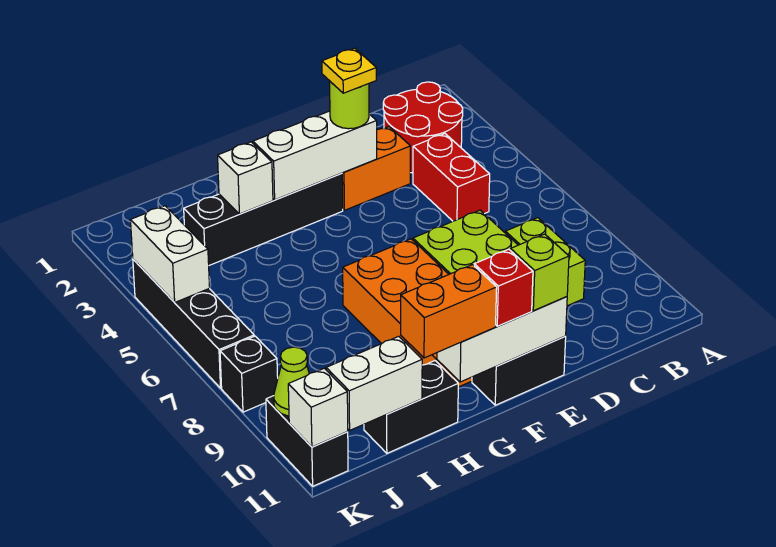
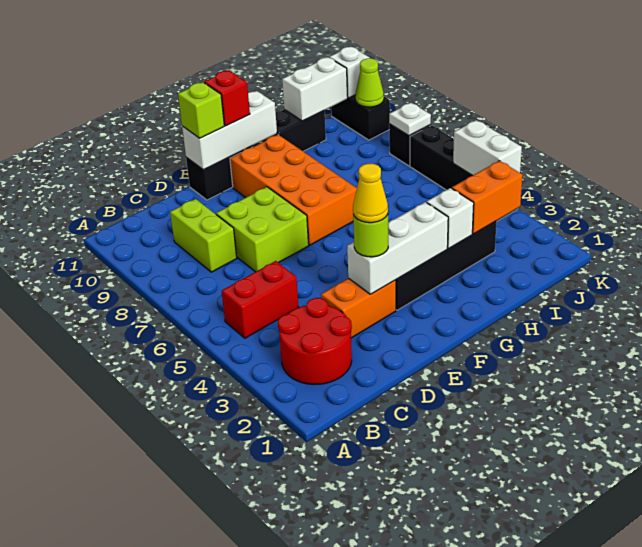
red 1x2 brick [413,134,490,221] -> red 1x2 brick turned to [222,261,299,338]
yellow 1x1 plate [322,48,376,93] -> yellow 1x1 cone [353,164,388,223]
orange 1x2 brick [401,265,497,358] -> orange 1x2 brick moved to [452,161,523,234]
none -> white 1x1 plate [389,103,431,136]

